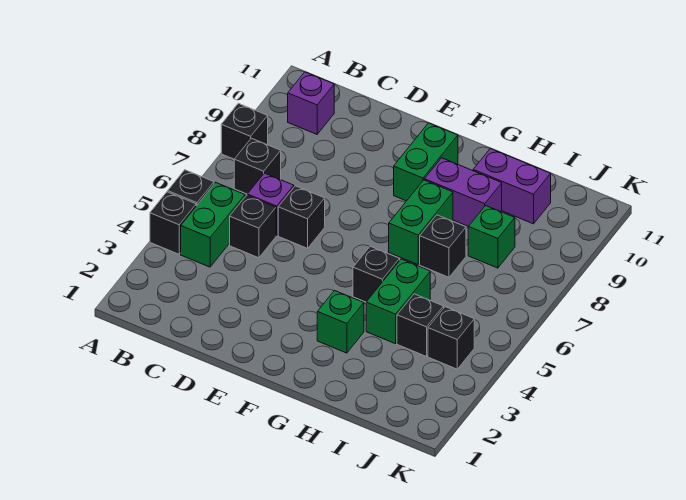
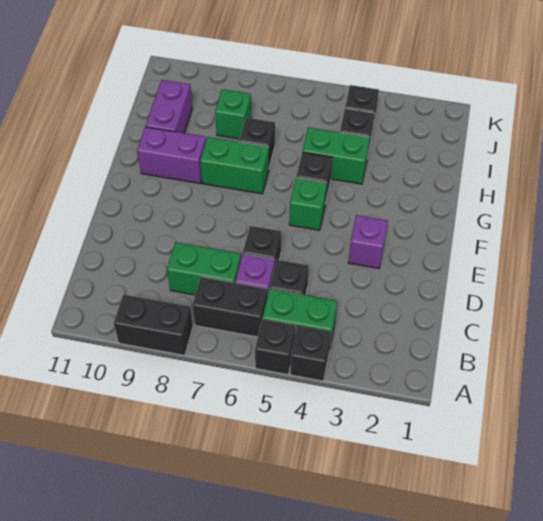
black 1x1 brick [221,103,268,159] -> black 1x2 brick [114,294,193,356]
black 1x1 brick [234,138,281,194] -> black 1x2 brick [193,277,268,337]
purple 1x1 brick [288,72,334,134] -> purple 1x1 brick moved to [348,215,388,268]
green 1x2 brick [394,123,458,201] -> green 1x2 brick moved to [167,242,241,295]
green 1x1 brick [317,291,364,353] -> green 1x1 brick moved to [289,178,327,230]
purple 1x2 brick [424,158,502,226] -> purple 1x2 brick turned to [137,127,206,184]

